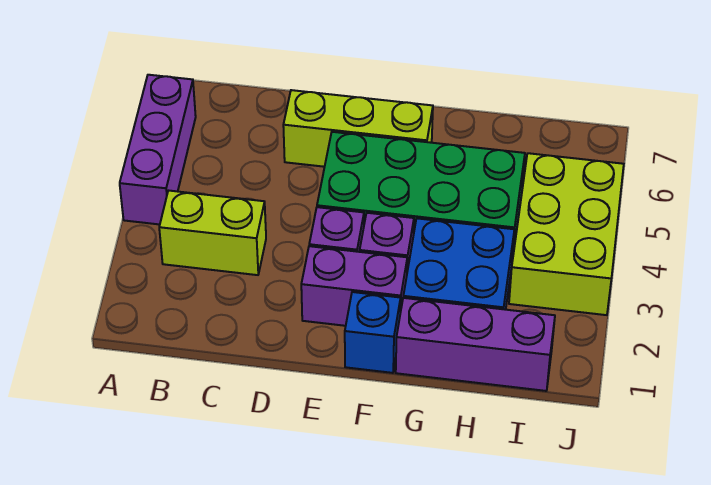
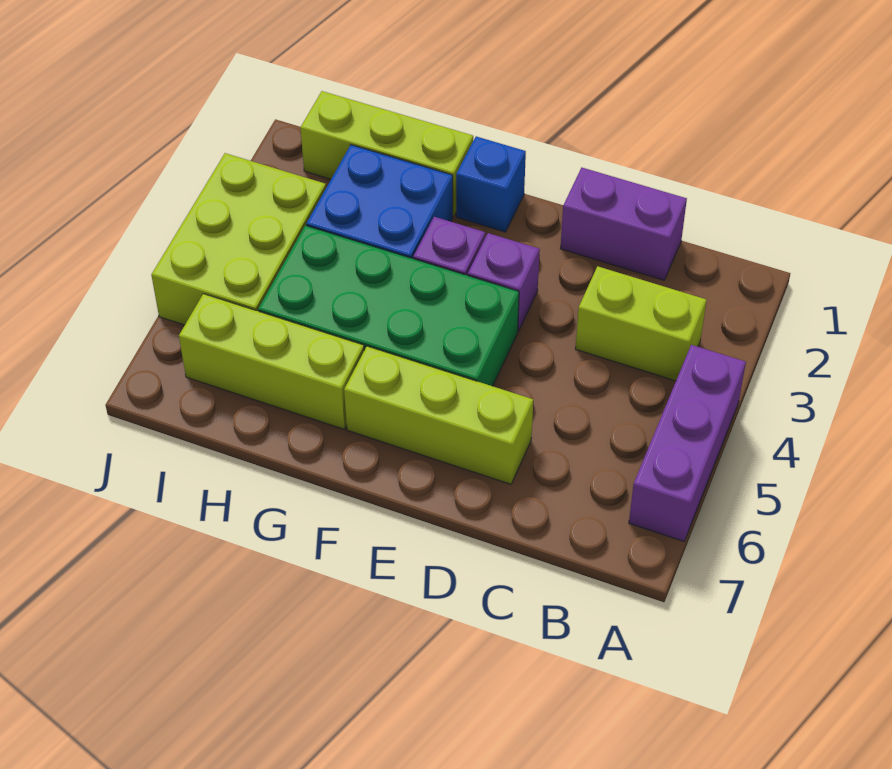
purple 1x2 brick [301,246,407,326] -> purple 1x2 brick moved to [560,168,687,280]
purple 1x3 brick [396,298,555,391] -> lime 1x3 brick [300,91,473,216]
none -> lime 1x3 brick [179,294,364,429]

